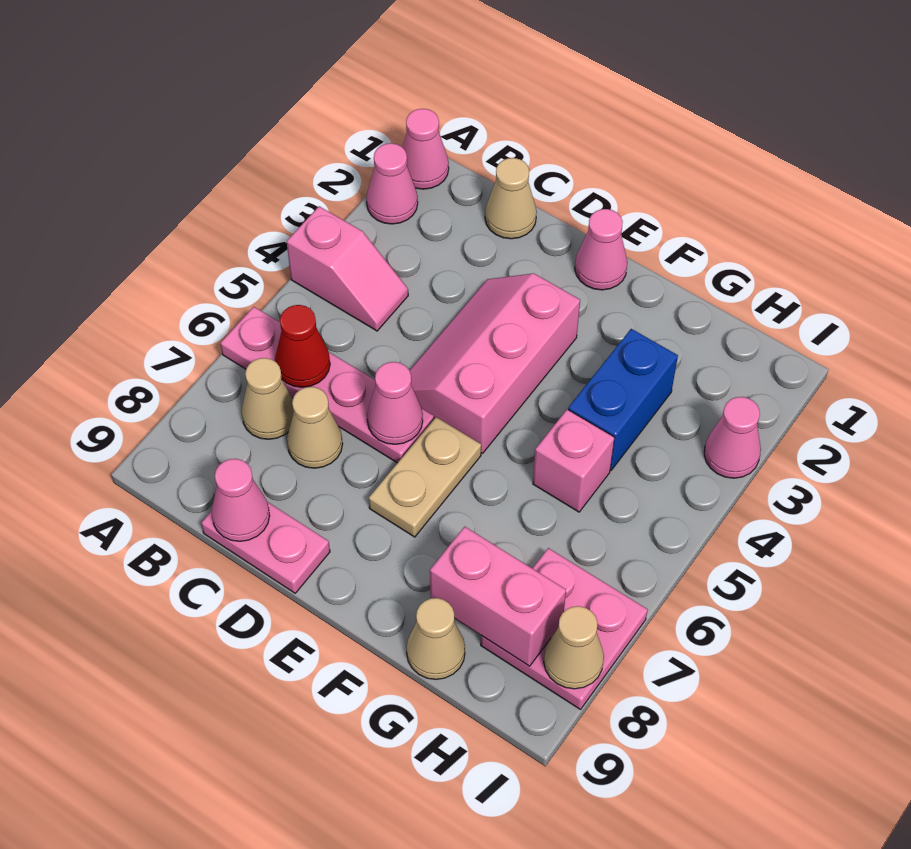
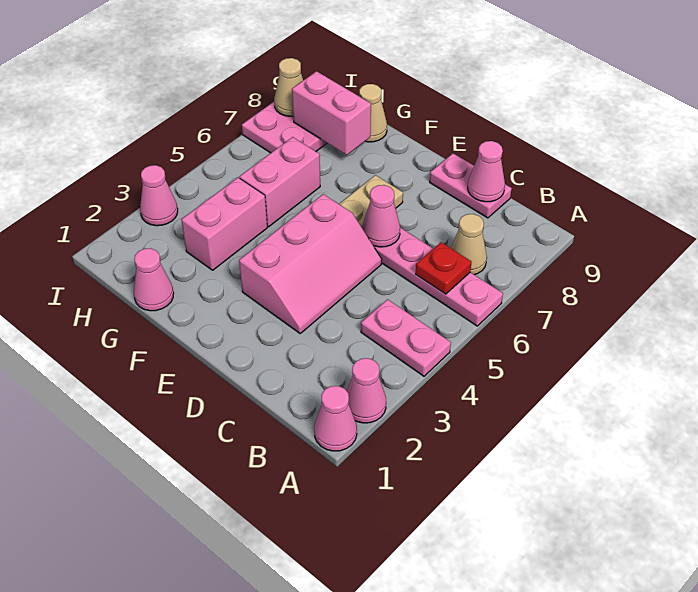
pink 1x2 slope [287,206,408,331] -> pink 1x2 plate [361,299,451,376]
red 1x1 cone [275,305,330,387] -> red 1x1 plate [416,242,471,294]
tan 1x1 cone [485,158,537,239] -> none
tan 1x1 cone [287,387,343,468] -> none
pink 1x1 cone [575,209,627,290] -> pink 1x1 cone moved to [134,248,174,311]
blue 1x2 brick [568,329,678,470] -> pink 1x2 brick [181,178,267,270]
pink 1x1 brick [533,409,614,512] -> pink 1x2 brick [239,137,320,227]

